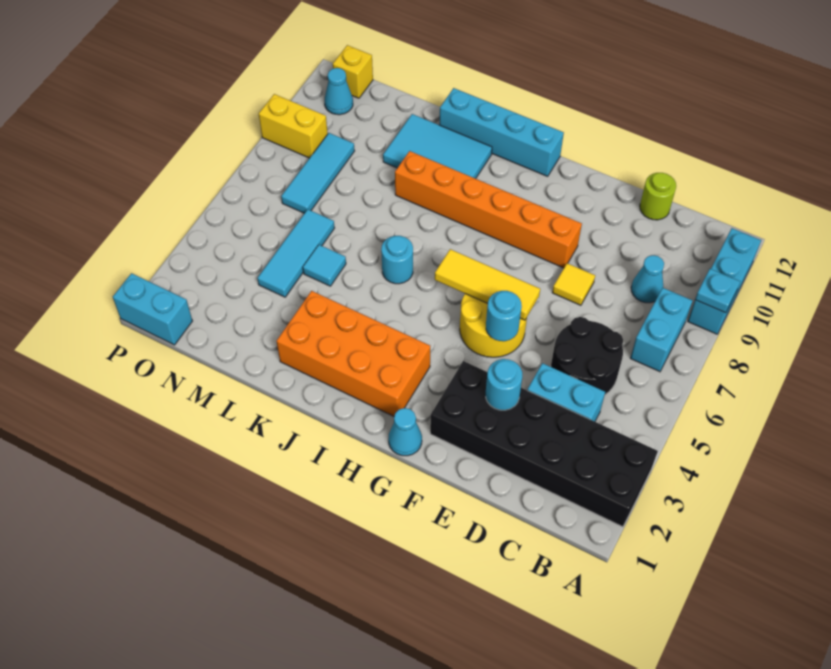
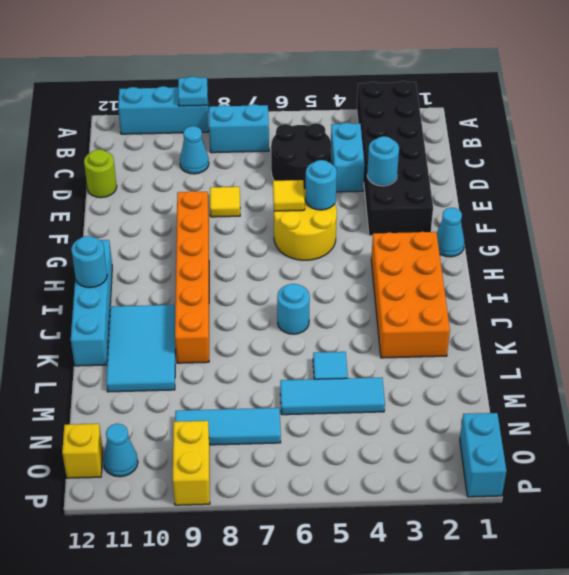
yellow 1x3 tile [435,249,540,320] -> yellow 1x1 tile [273,180,305,211]
none -> cyan 1x1 round brick [71,236,107,288]

